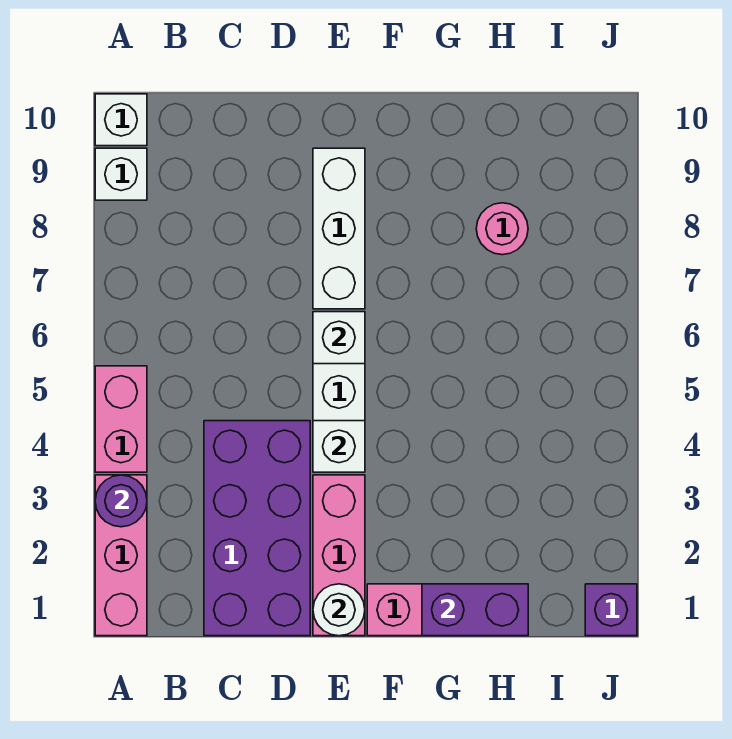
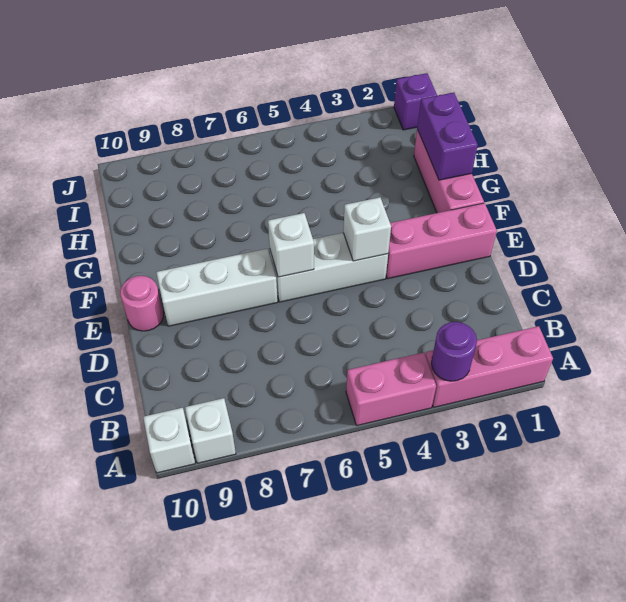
purple 2x4 brick [204,421,310,636] -> none
white 1x1 round brick [313,584,365,636] -> none
pink 1x1 round brick [476,203,528,255] -> pink 1x1 round brick moved to [120,276,163,331]

